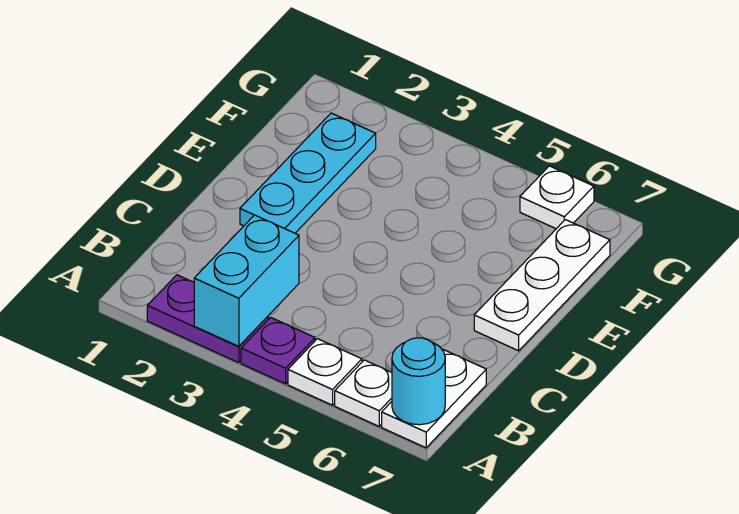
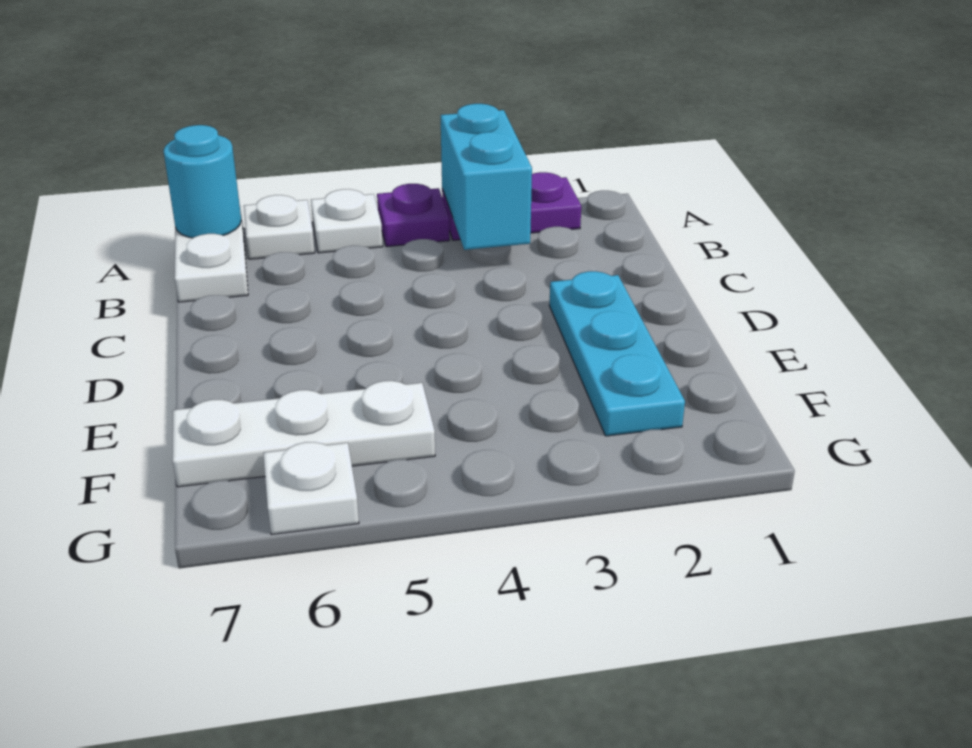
white 1x3 plate [474,220,610,351] -> white 1x3 plate turned to [173,381,435,487]

